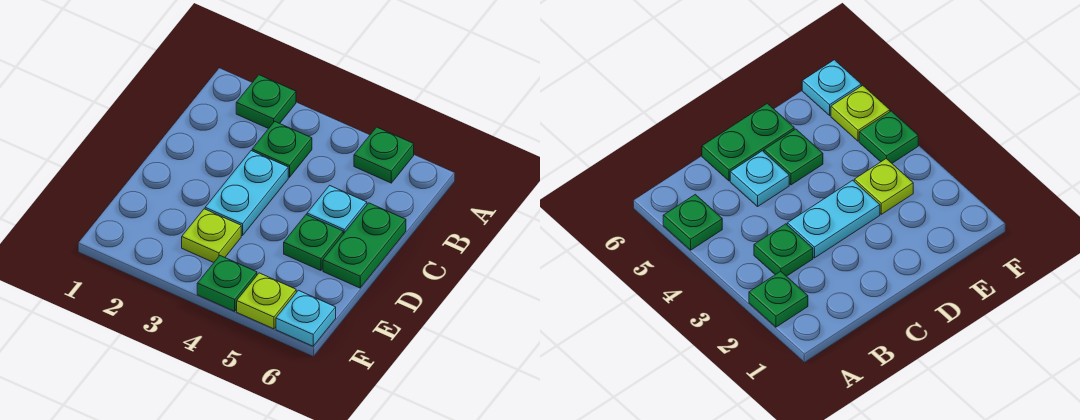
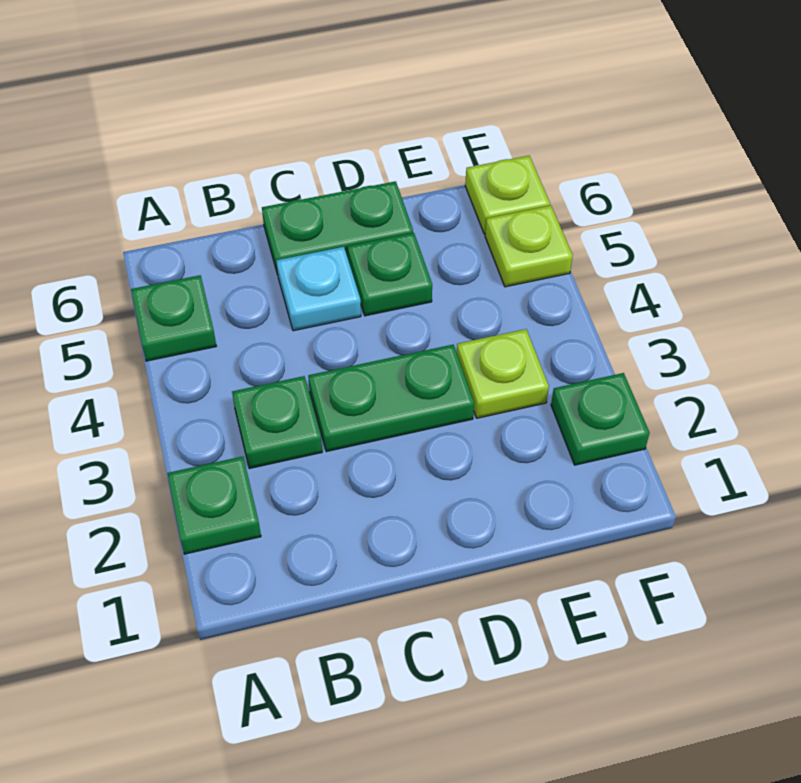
cyan 1x2 plate [205,151,288,236] -> green 1x2 plate [308,345,474,452]
green 1x1 plate [197,256,257,311] -> green 1x1 plate moved to [551,373,649,465]
cyan 1x1 plate [276,290,336,346] -> lime 1x1 plate [465,156,550,234]

